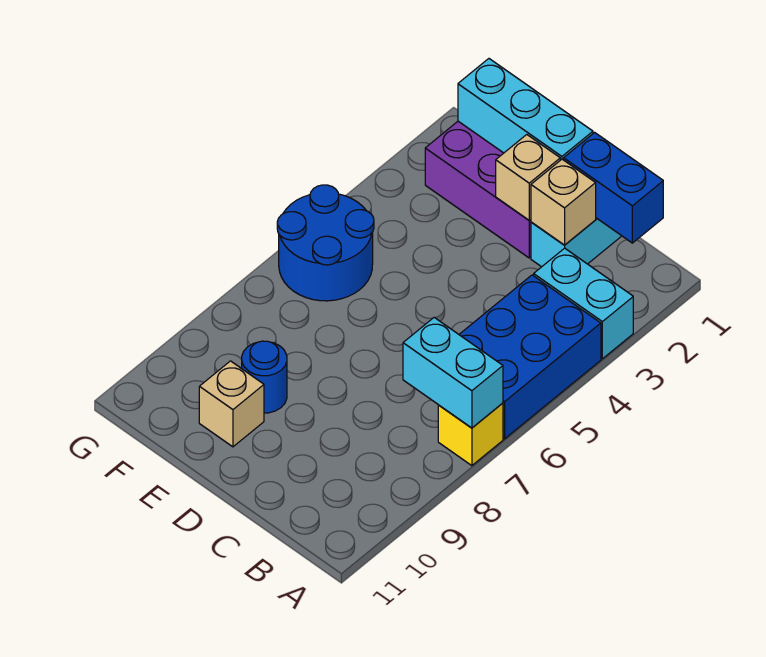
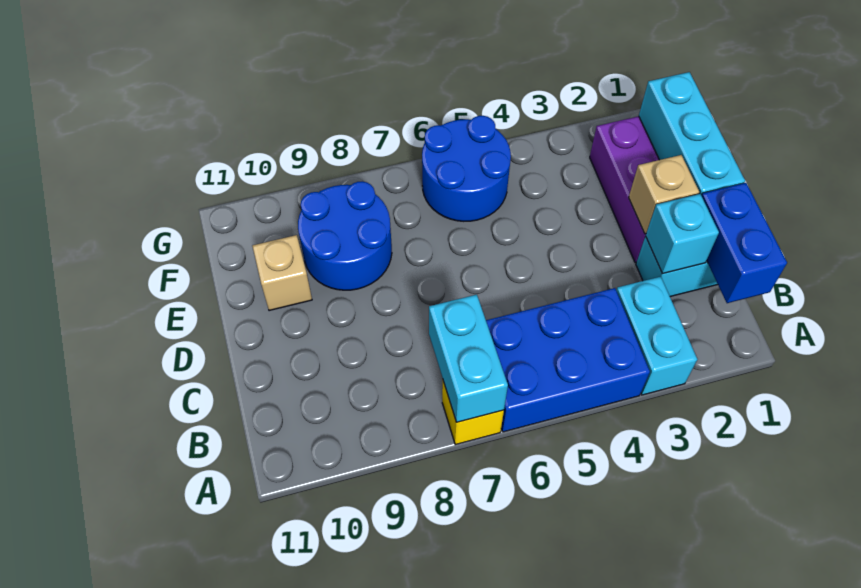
tan 1x1 brick [531,159,596,245] -> cyan 1x1 brick [646,194,719,274]
blue 1x1 round brick [242,341,287,413] -> blue 2x2 round brick [298,181,392,290]

